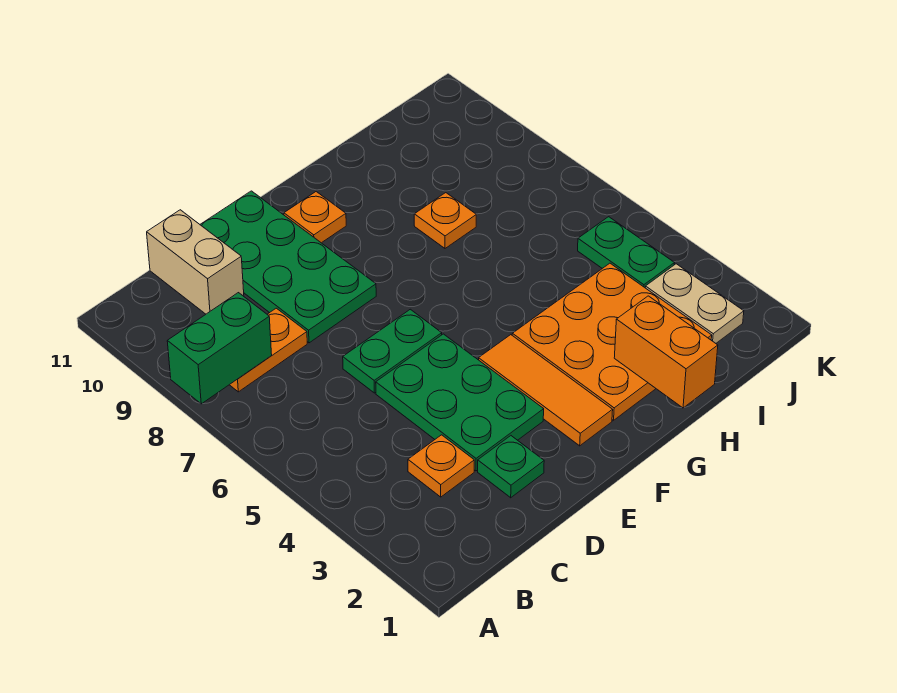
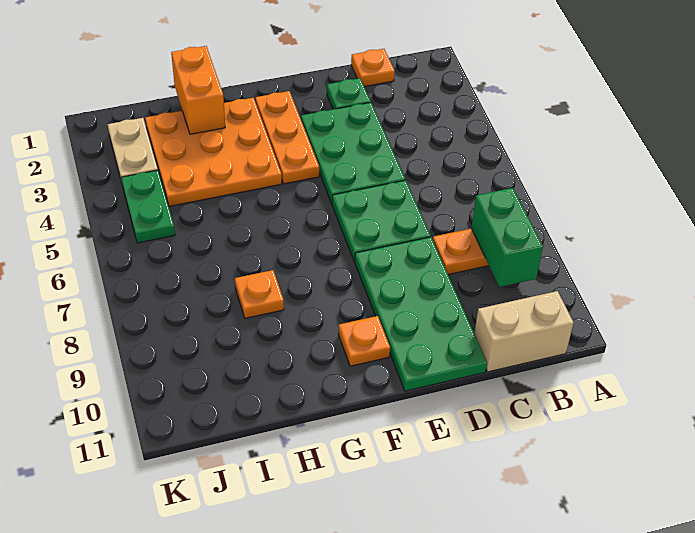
green 1x2 brick [167,293,272,404] -> green 1x2 brick turned to [471,188,543,287]
orange 1x1 plate [408,435,474,497] -> orange 1x1 plate moved to [351,49,395,87]
tan 1x2 brick [147,210,244,314] -> tan 1x2 brick turned to [474,291,574,372]
green 1x2 plate [343,309,442,393] -> green 2x2 plate [332,180,430,262]
orange 1x3 tile [479,335,613,446] -> orange 1x3 plate [255,91,319,184]

